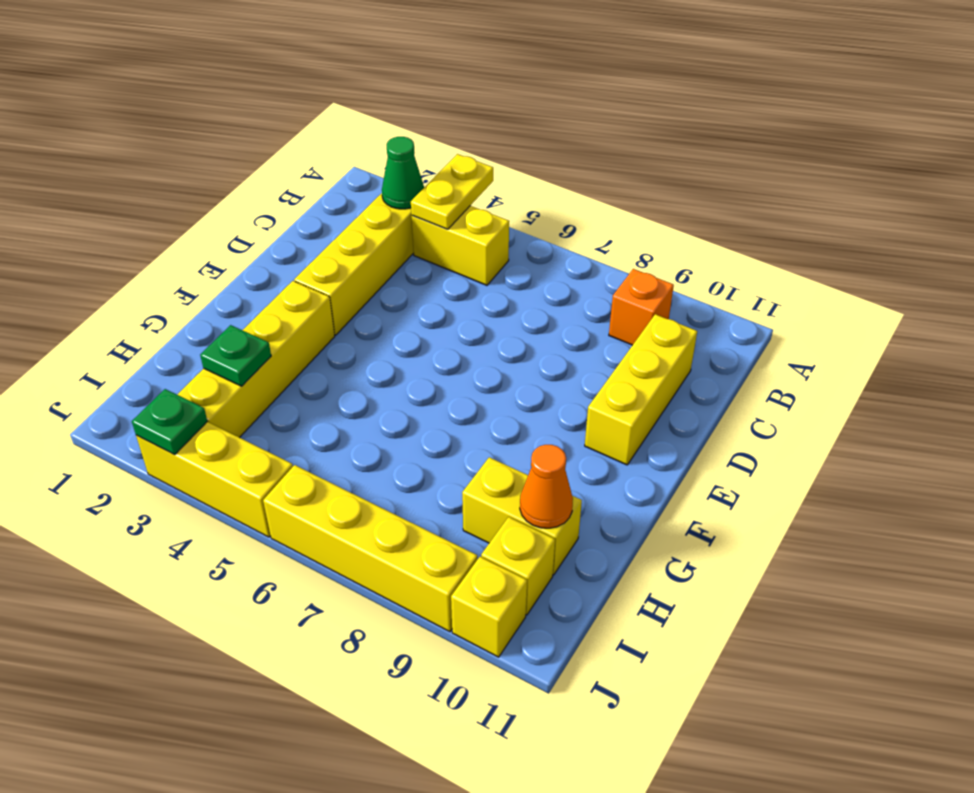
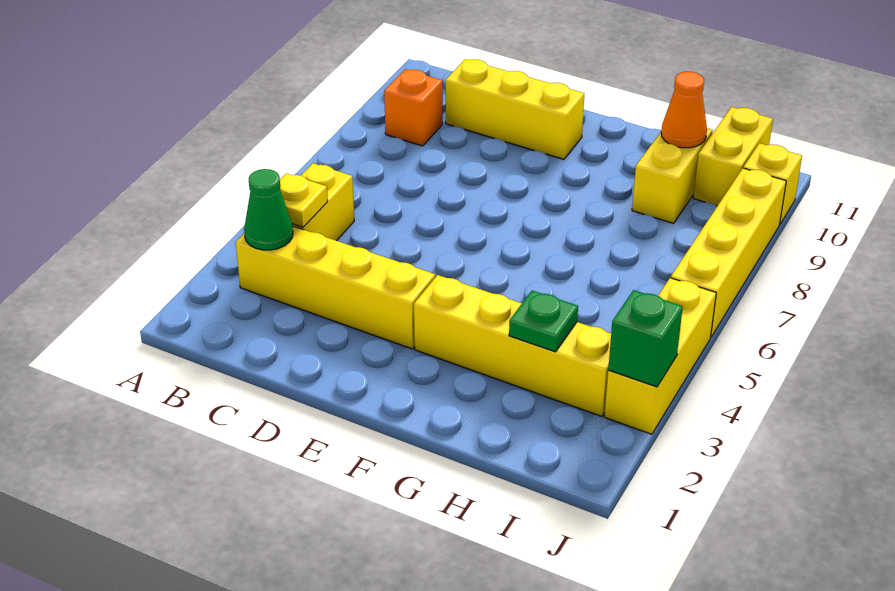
yellow 1x2 plate [411,154,493,229] -> yellow 1x1 plate [280,173,328,227]
yellow 1x1 brick [481,517,555,615] -> yellow 1x2 brick [693,107,773,206]
green 1x1 plate [132,389,207,455] -> green 1x1 brick [608,290,683,387]

